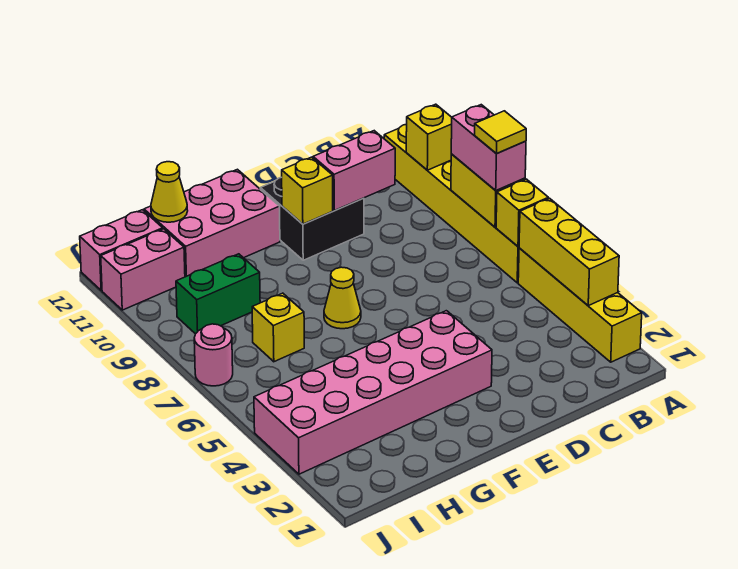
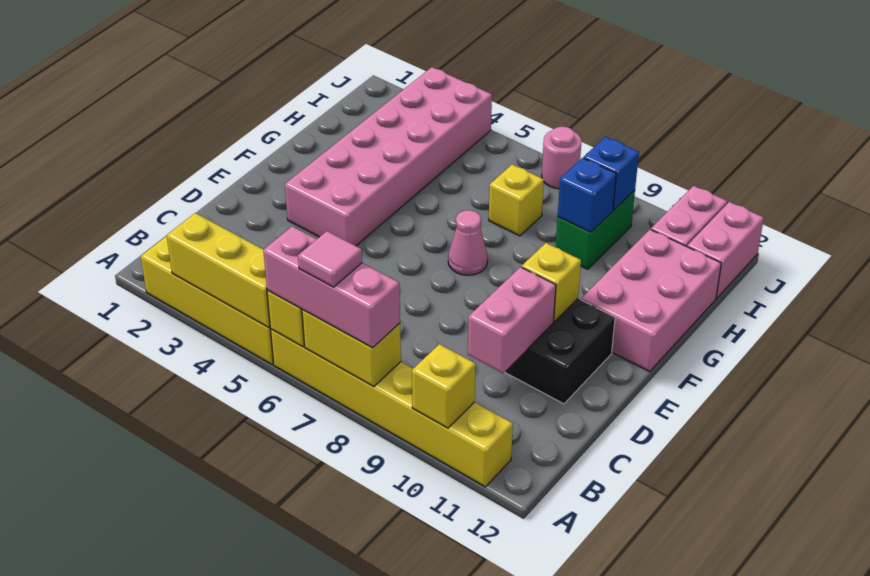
pink 1x2 brick [451,105,526,191] -> pink 1x3 brick [263,226,400,348]
yellow 1x1 tile [475,111,526,154] -> pink 1x1 tile [298,231,362,287]
yellow 1x1 cone [324,267,361,329] -> pink 1x1 cone [448,210,488,275]
none -> blue 1x1 brick [558,158,616,232]
yellow 1x1 cone [151,162,188,222] -> none
none -> blue 1x1 brick [584,137,639,210]

